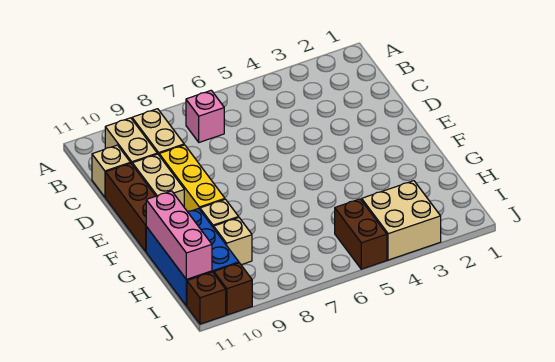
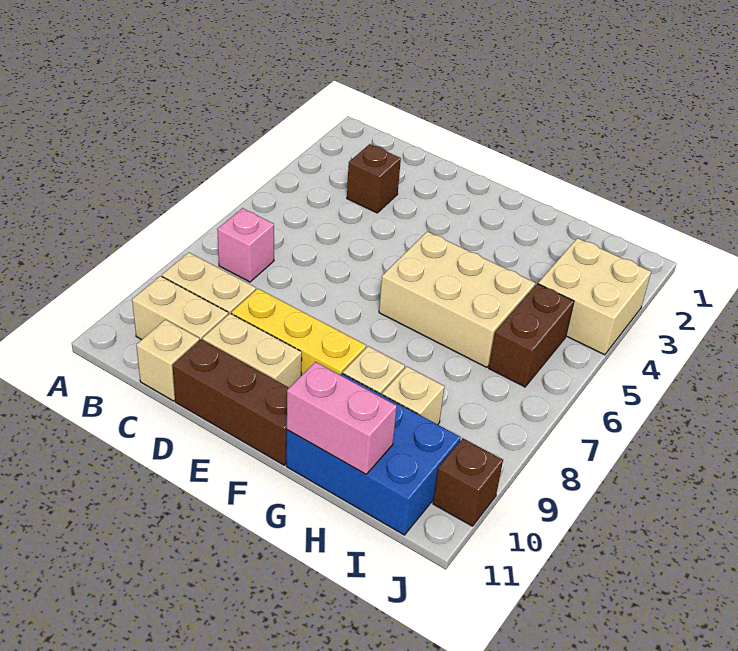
none -> tan 2x3 brick [379,232,535,367]
pink 1x3 brick [146,191,212,279] -> pink 1x2 brick [287,362,397,474]
brown 1x2 brick [335,199,387,269] -> brown 1x2 brick turned to [489,284,574,387]
brown 1x1 brick [187,272,226,324] -> brown 1x1 brick moved to [347,144,401,213]

